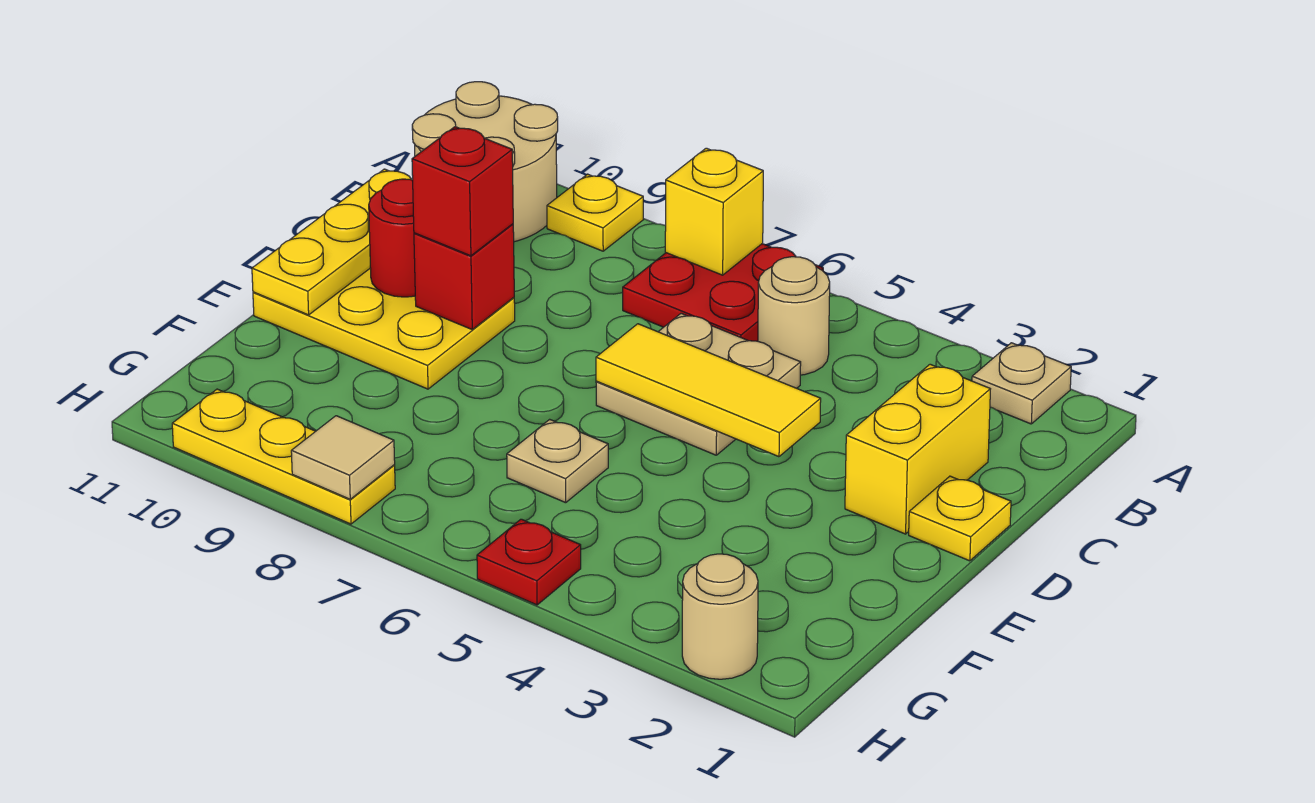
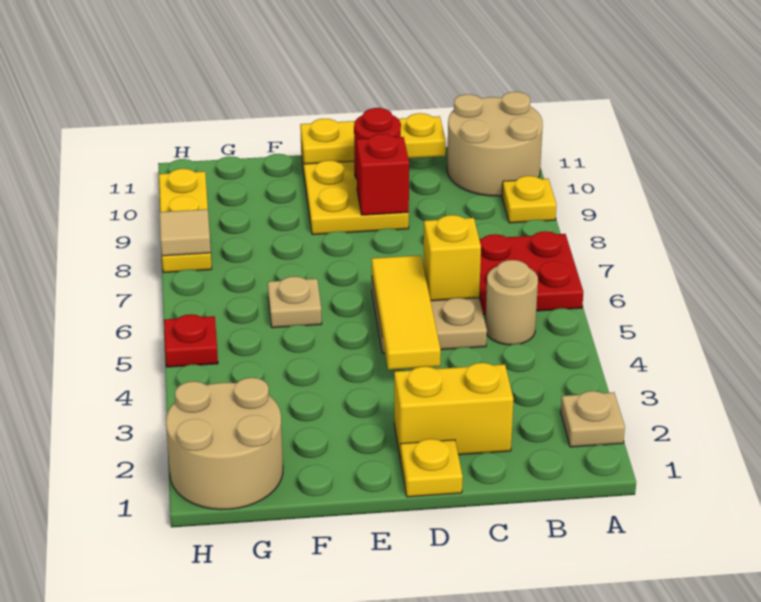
yellow 1x1 brick [665,148,763,275] -> yellow 1x1 brick moved to [423,215,481,301]
red 1x1 brick [412,127,513,256] -> none
tan 1x1 round brick [682,554,758,679] -> tan 2x2 round brick [166,378,283,510]

